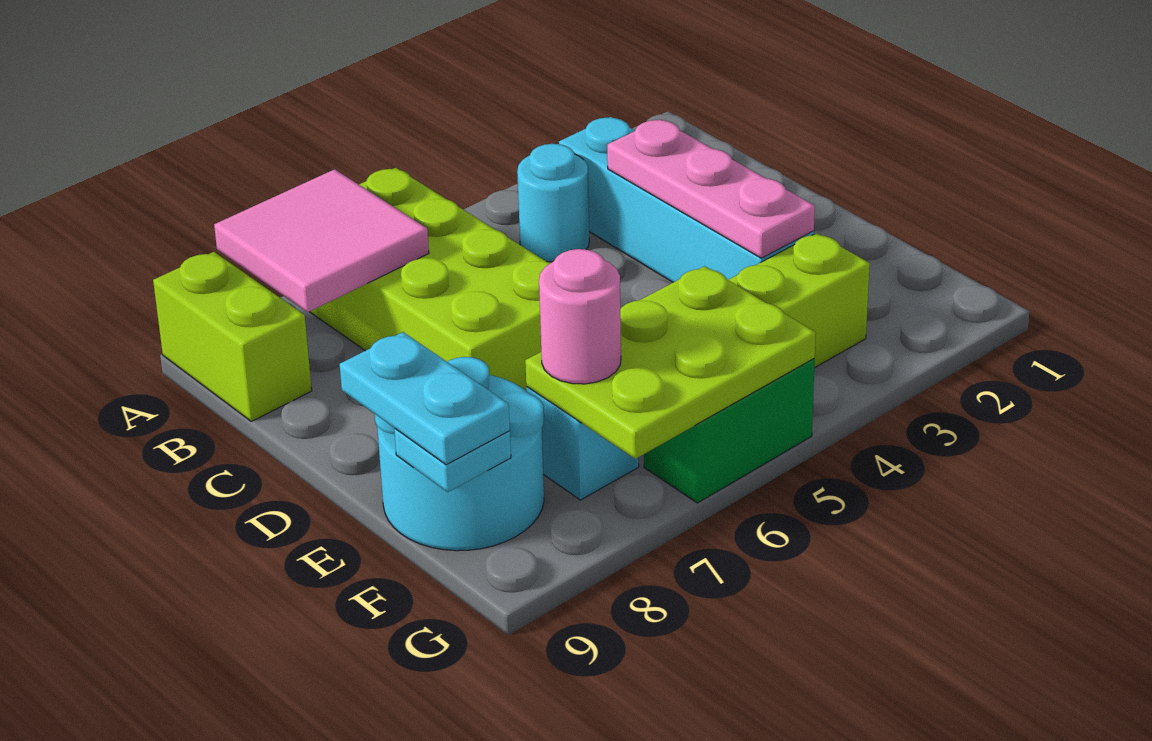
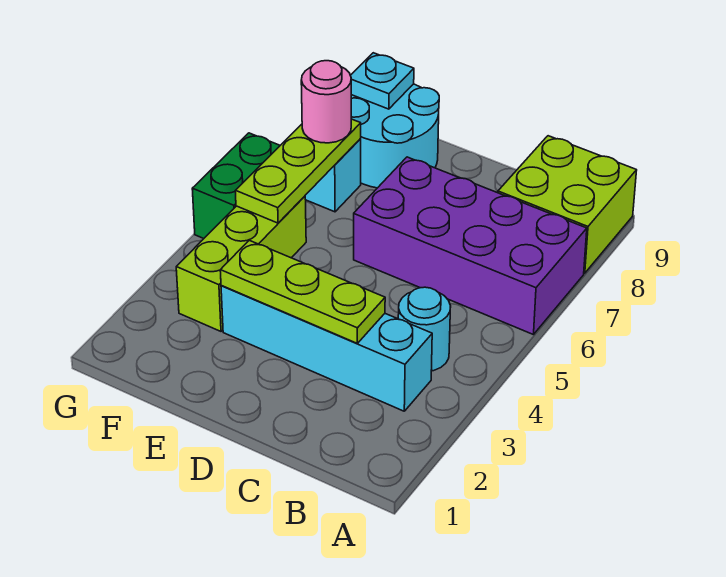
lime 2x4 brick [310,168,550,390] -> purple 2x4 brick [354,157,587,335]
pink 2x2 tile [214,169,429,312] -> none
lime 1x2 brick [153,252,312,421] -> lime 2x2 brick [498,136,637,273]
pink 1x3 plate [607,119,815,258] -> lime 1x3 plate [220,240,385,343]
cyan 1x2 plate [340,332,510,465] -> none
lime 2x3 plate [525,266,816,459] -> lime 1x3 plate [235,119,361,223]

